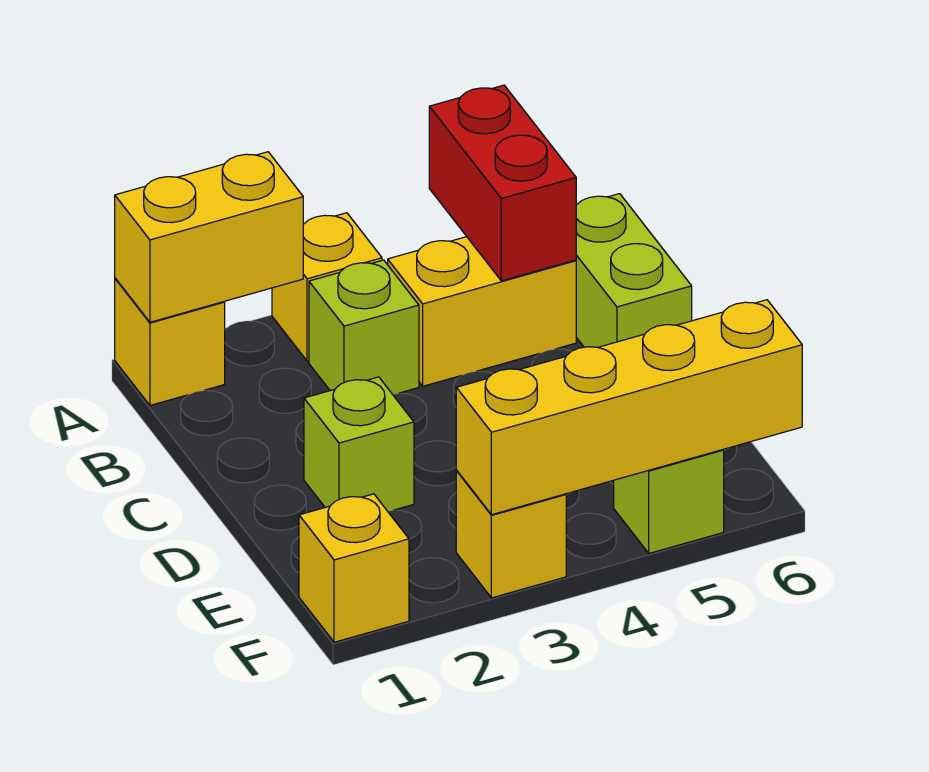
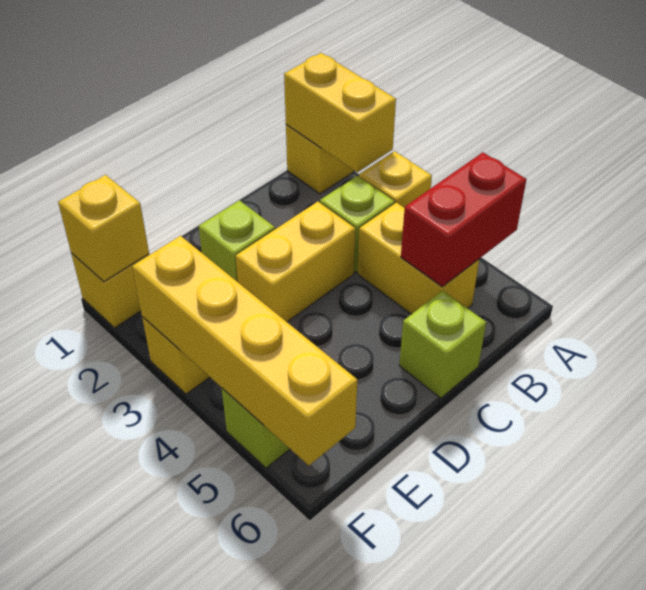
lime 1x2 brick [576,194,692,347] -> lime 1x1 brick [399,291,486,398]
none -> yellow 1x2 brick [236,202,355,322]
none -> yellow 1x1 brick [58,175,149,282]

